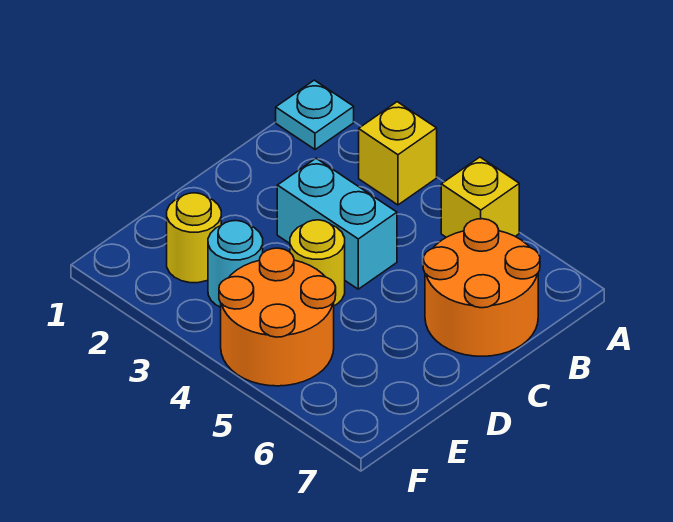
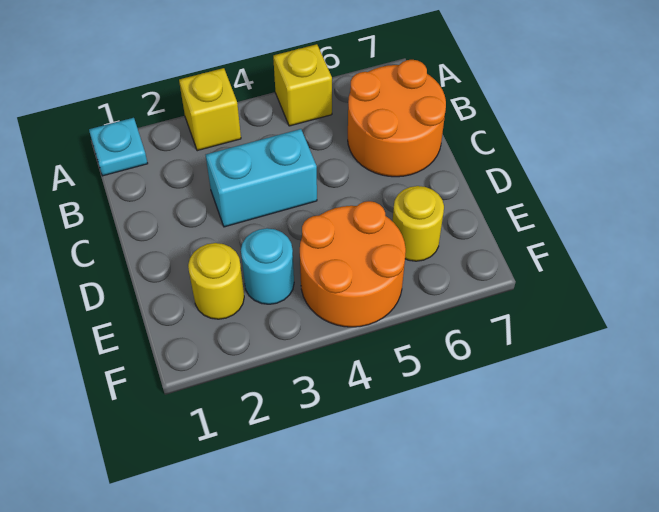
yellow 1x1 round brick [290,220,345,306] -> yellow 1x1 round brick moved to [392,186,444,261]

